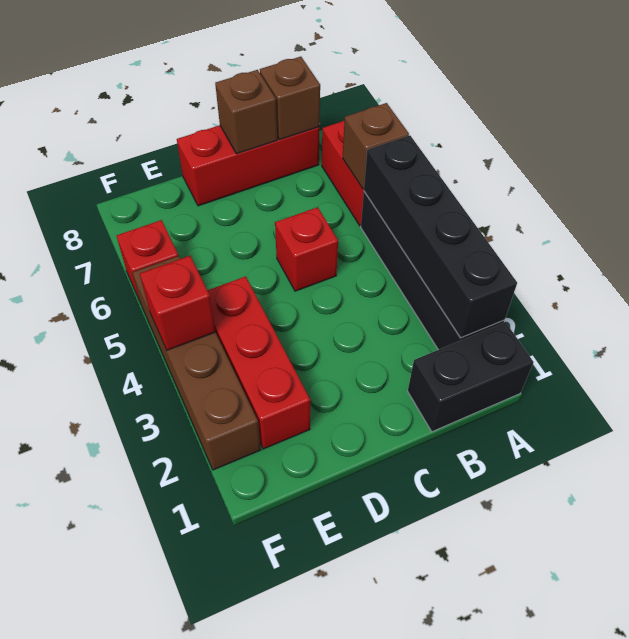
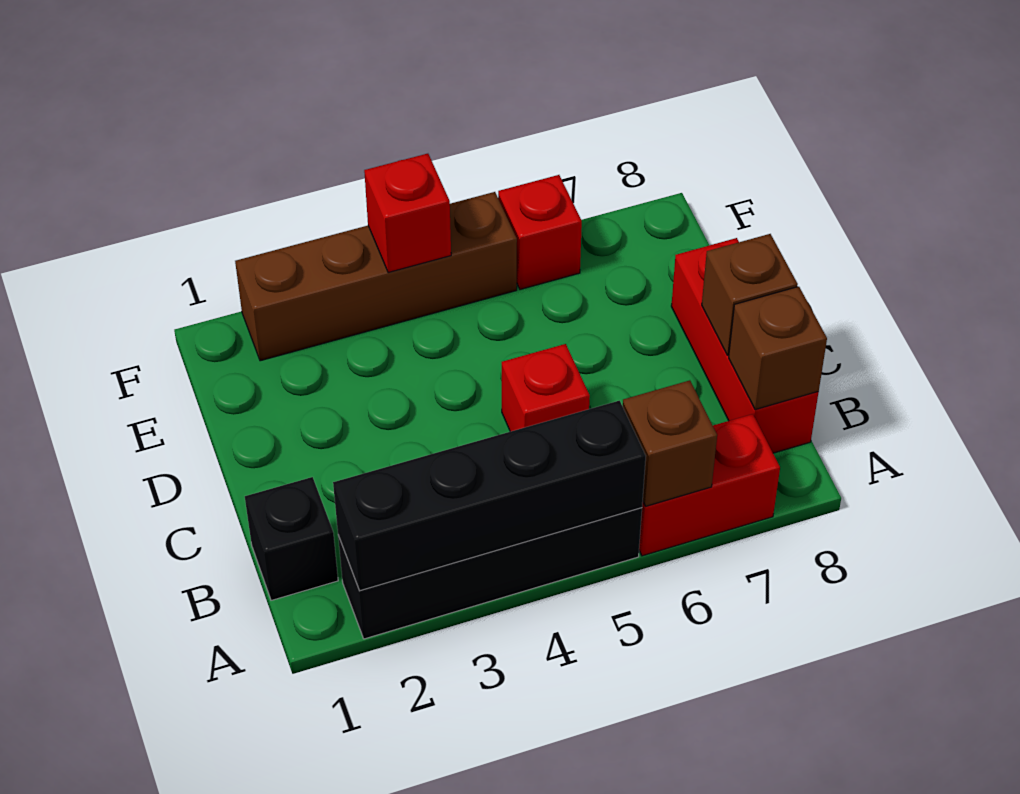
black 1x2 brick [408,322,533,432] -> black 1x1 brick [245,477,338,600]
red 1x3 brick [207,276,310,449] -> none

